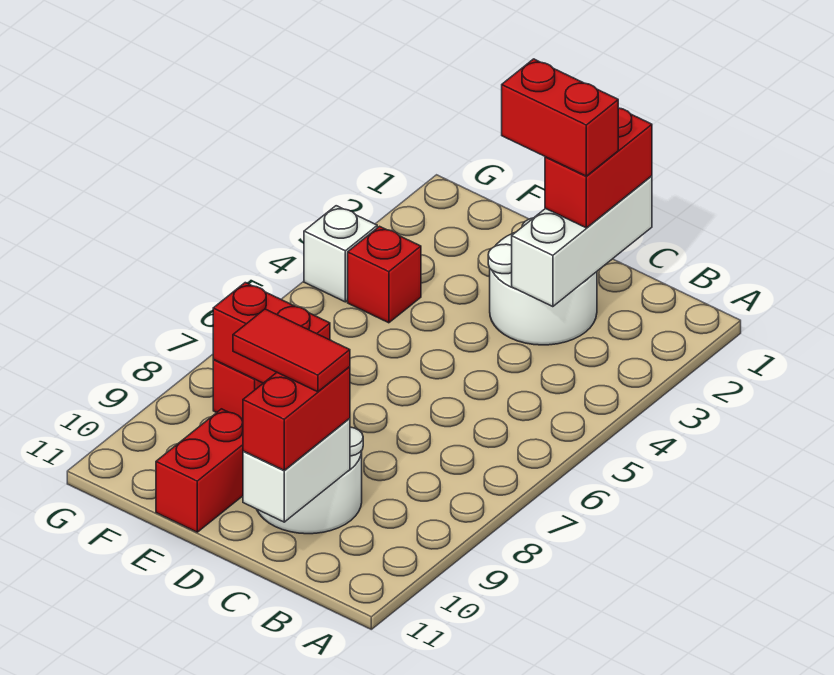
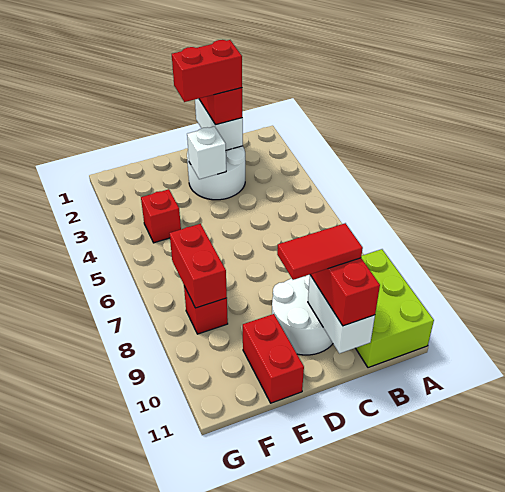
none -> lime 2x3 brick [356,249,434,368]
white 1x3 brick [512,176,652,307] -> white 1x2 brick [195,99,243,150]
red 1x2 brick [213,283,330,383] -> red 1x2 brick turned to [170,224,227,308]
white 1x1 brick [304,206,377,302] -> white 1x1 brick moved to [187,126,226,179]

